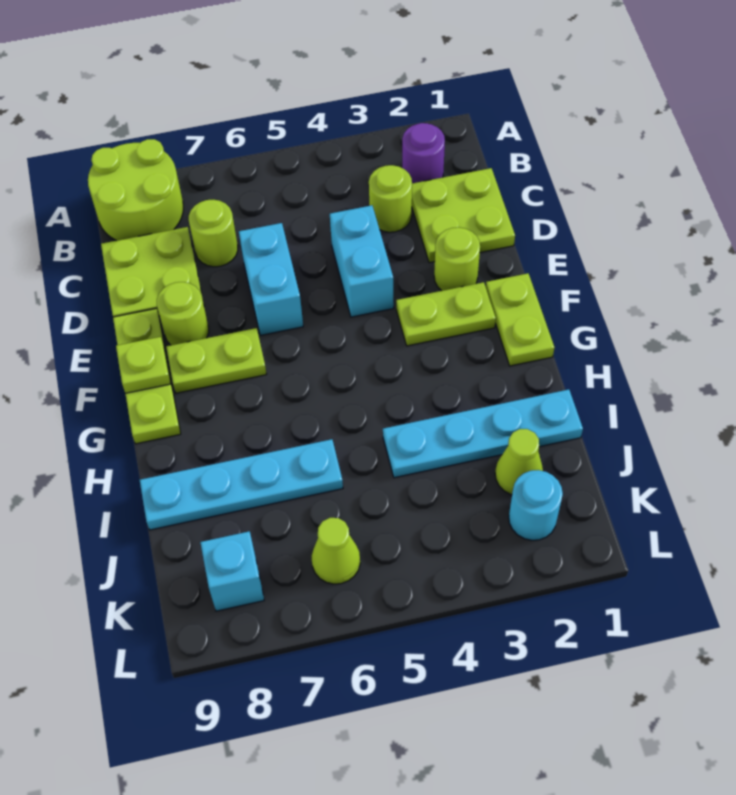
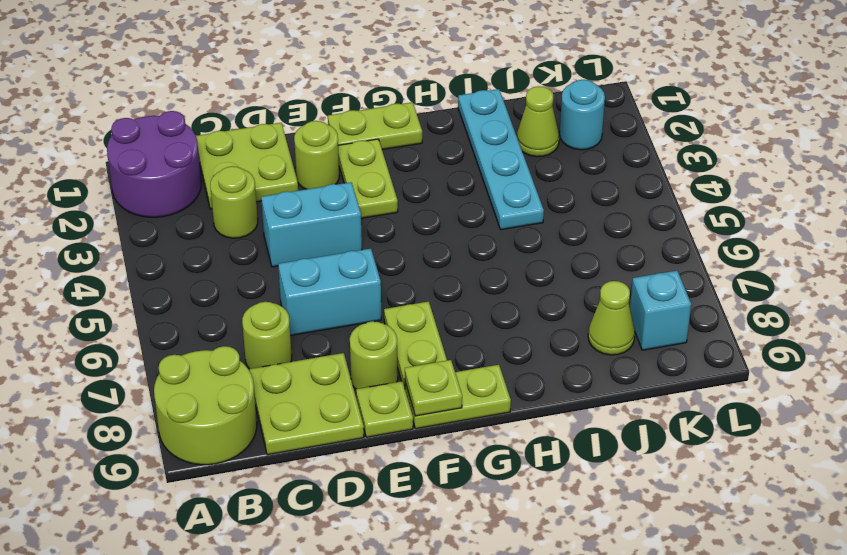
purple 1x1 round brick [402,123,445,183] -> purple 2x2 round brick [107,111,201,217]
cyan 1x4 plate [140,439,343,530] -> none
lime 1x1 cone [312,518,360,584] -> lime 1x1 cone moved to [588,281,635,355]

